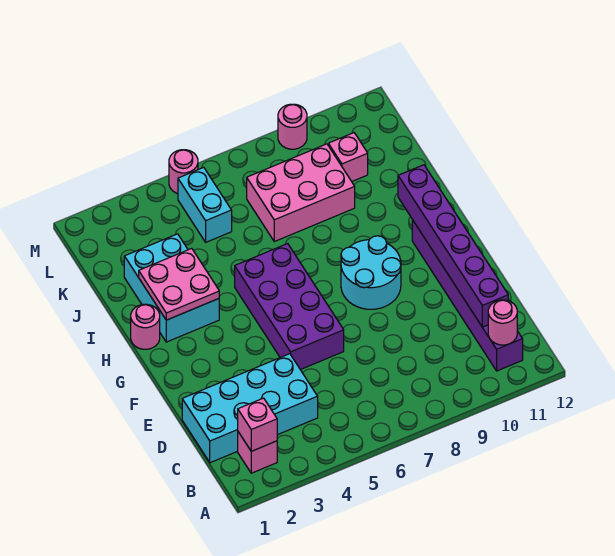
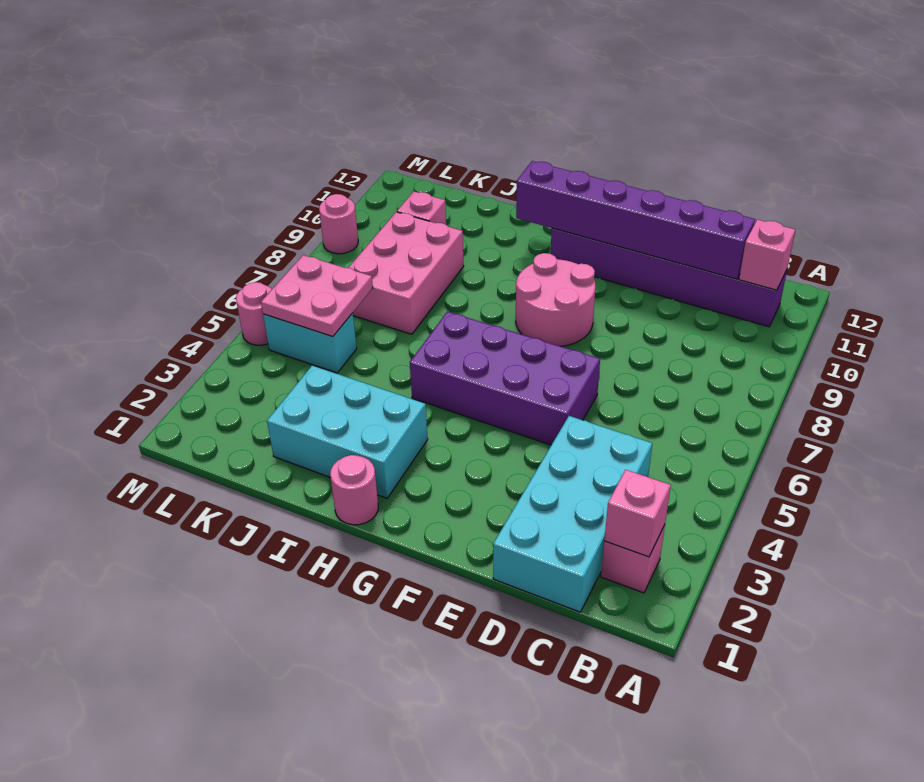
pink 1x1 round brick [488,300,517,345] -> pink 1x1 brick [739,220,795,290]
cyan 2x2 round brick [341,236,401,309] -> pink 2x2 round brick [516,253,595,346]
pink 2x2 plate [139,248,219,320] -> pink 2x2 plate moved to [261,255,373,336]

